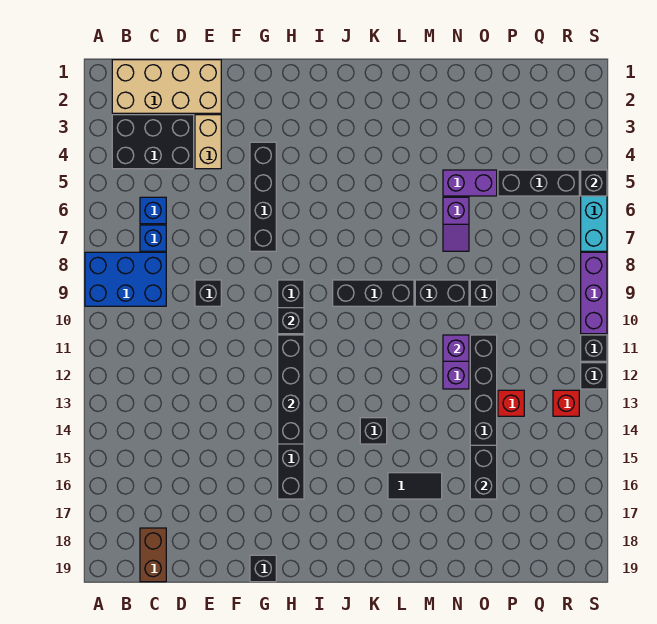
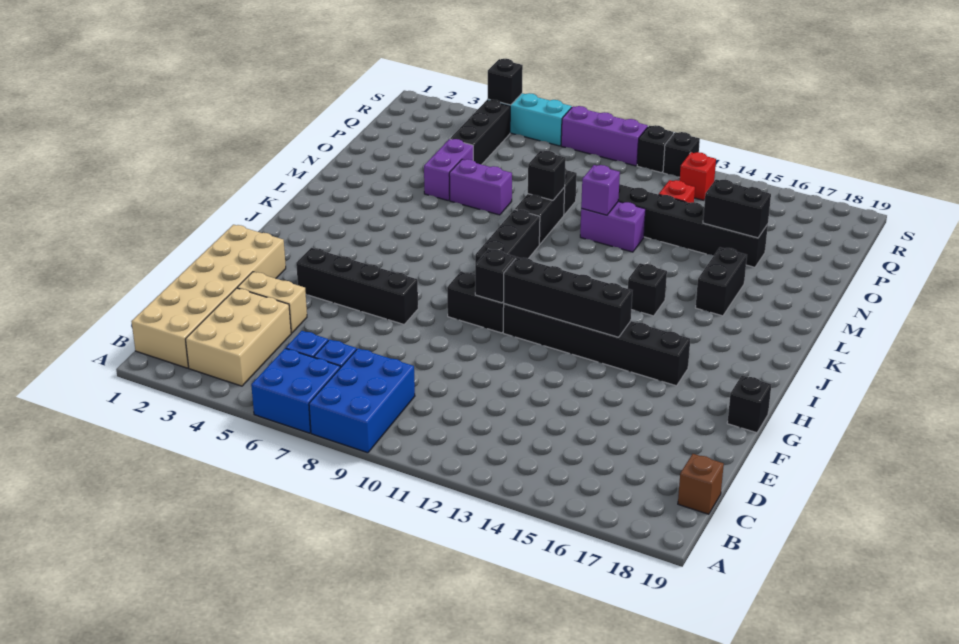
none -> blue 2x2 brick [251,348,340,433]
tan 2x4 brick [112,60,221,113] -> tan 2x6 brick [132,225,286,368]
black 2x3 brick [112,115,194,169] -> tan 2x3 brick [185,288,291,386]
brown 1x2 brick [140,528,166,582] -> brown 1x1 brick [678,454,724,514]
black 1x1 brick [195,280,221,306] -> black 1x1 brick moved to [528,151,566,200]
black 1x2 tile [388,473,442,499] -> black 1x2 brick [696,247,747,316]
purple 1x2 slope [443,197,469,251] -> purple 1x2 brick [449,159,512,215]

